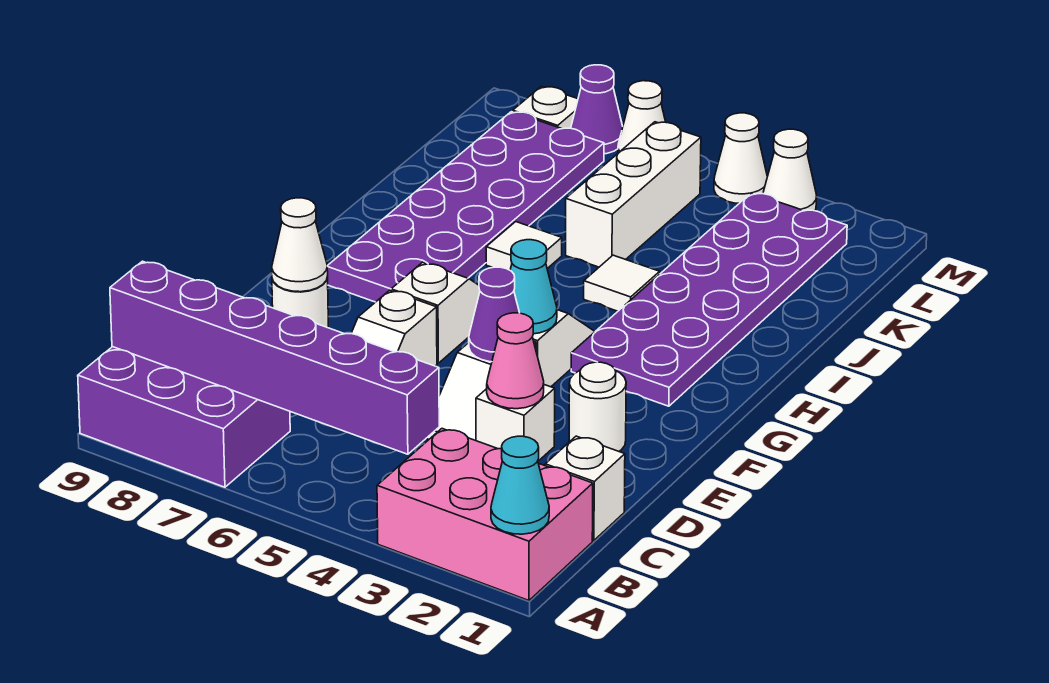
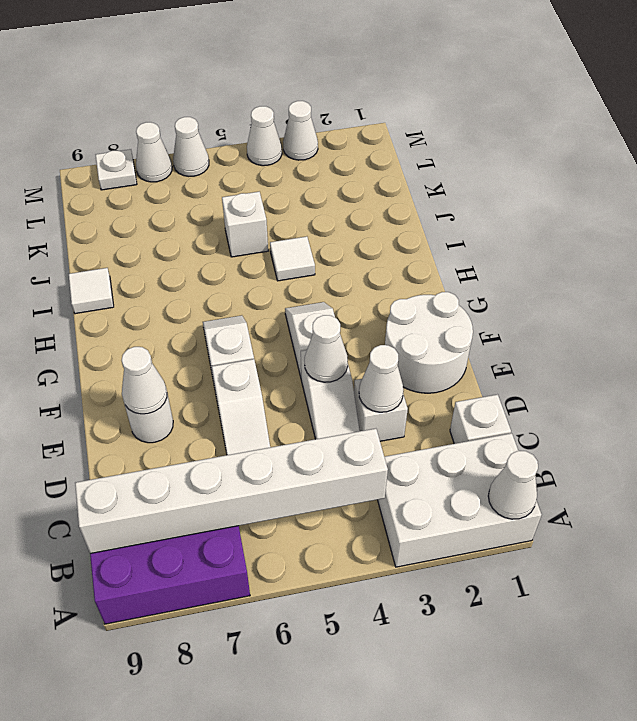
pink 2x3 brick [377,429,593,601] -> white 2x3 brick [378,433,542,567]
cyan 1x1 cone [491,436,549,534] -> white 1x1 cone [488,451,538,519]
purple 1x6 brick [110,261,439,454] -> white 1x6 brick [75,429,388,554]
pink 1x1 cone [487,313,544,409] -> white 1x1 cone [359,345,403,412]
white 1x1 round brick [569,362,626,451] -> white 2x2 round brick [385,292,473,393]
purple 1x1 cone [469,267,519,362] -> white 1x1 cone [305,315,348,382]
cyan 1x1 cone [510,240,557,334] -> none
purple 2x6 plate [571,193,847,406] -> none
purple 2x6 plate [327,112,604,302] -> none
white 1x1 tile [486,222,562,270] -> white 1x1 tile moved to [69,268,114,314]
white 1x3 brick [566,122,701,267] -> white 1x1 brick [222,192,268,257]
purple 1x1 cone [571,65,623,154] -> white 1x1 cone [136,122,172,182]

